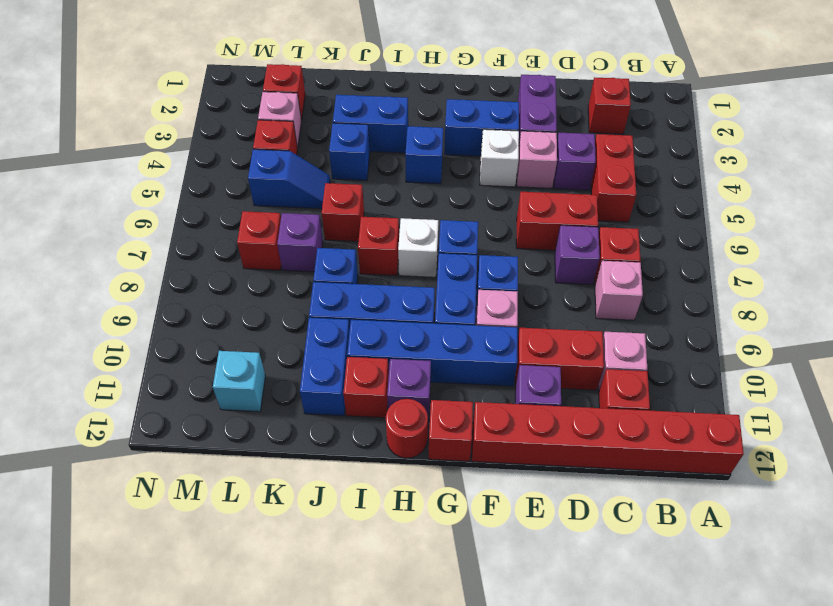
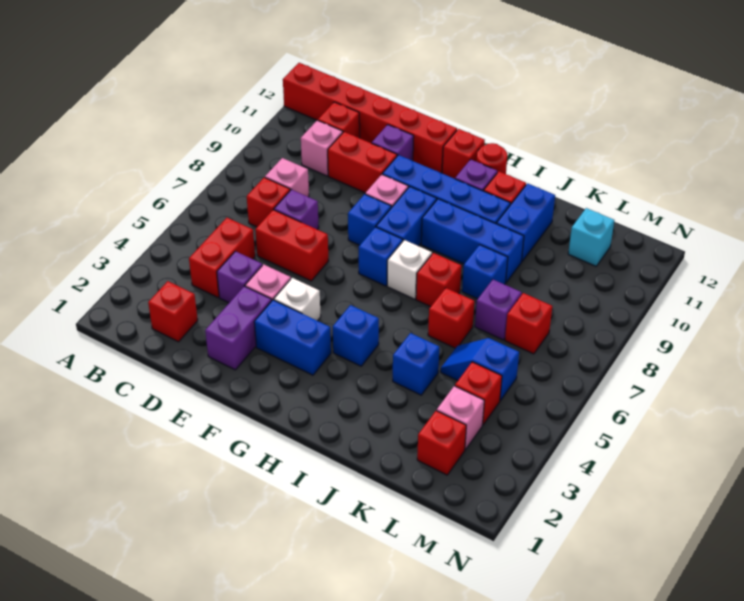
blue 1x2 brick [333,95,408,153] -> none

